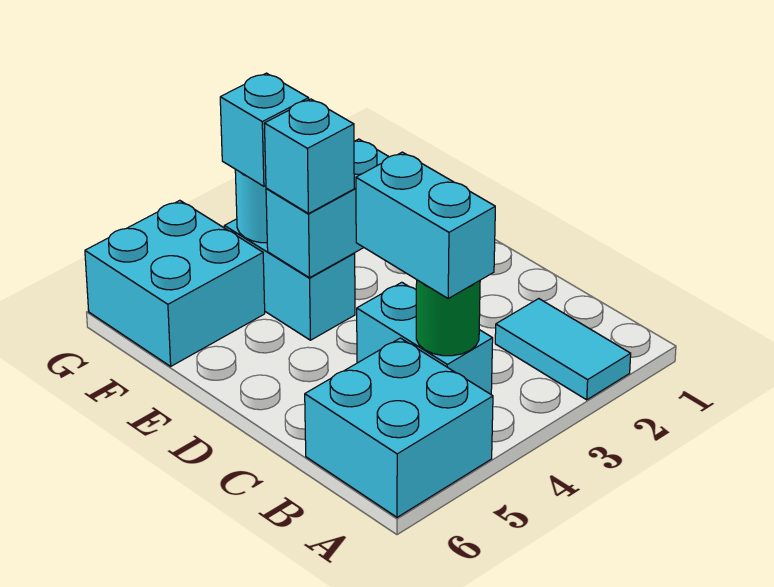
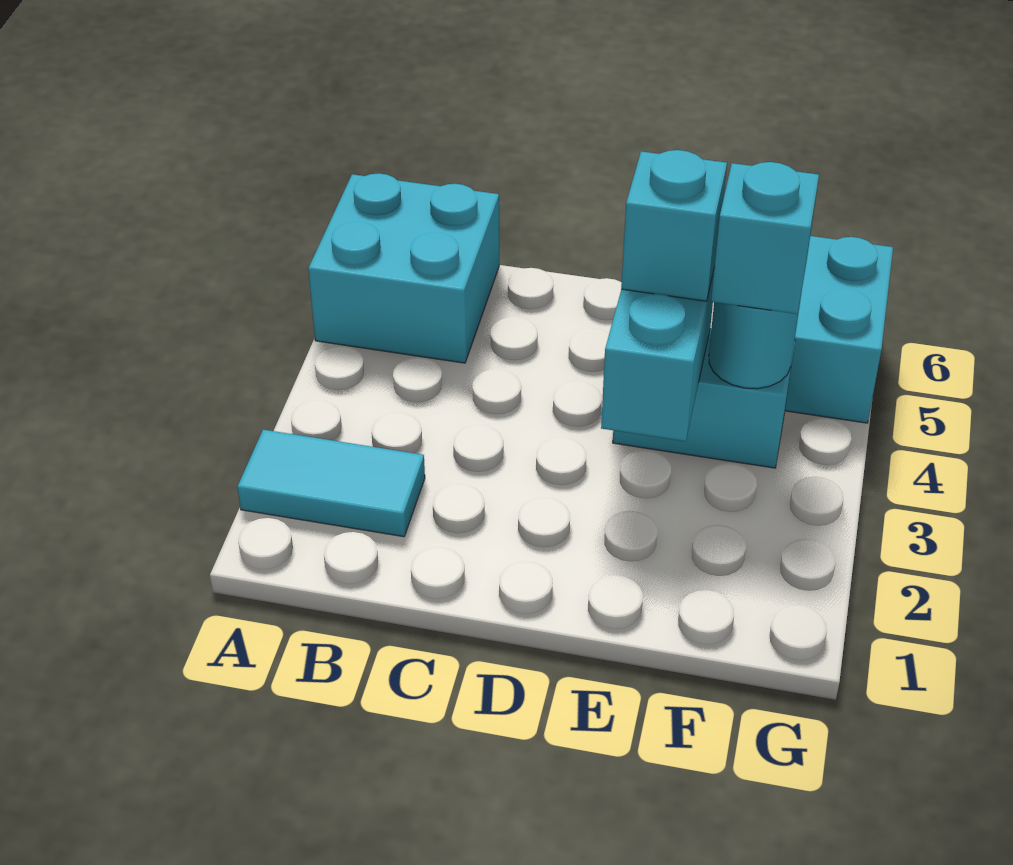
cyan 1x2 brick [357,282,493,394] -> none
green 1x1 round brick [416,280,480,356] -> none
cyan 1x2 brick [356,152,495,298] -> none

